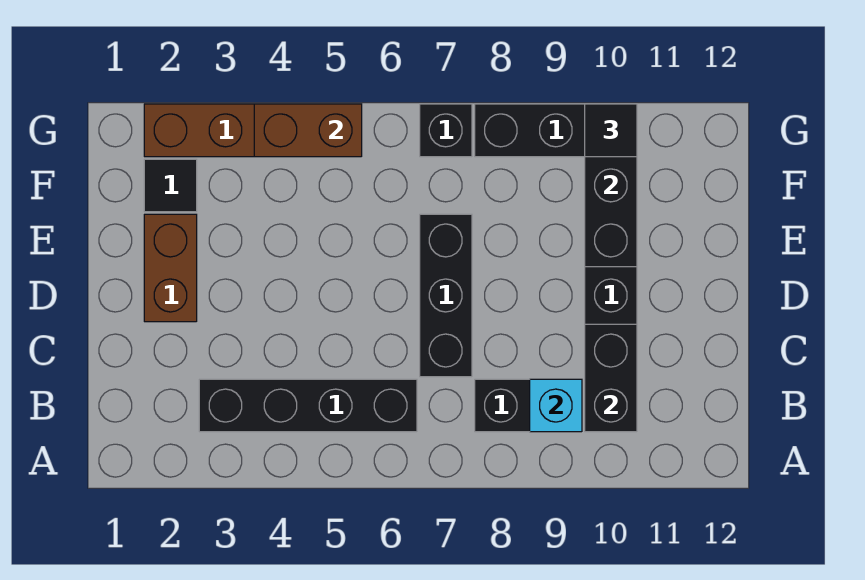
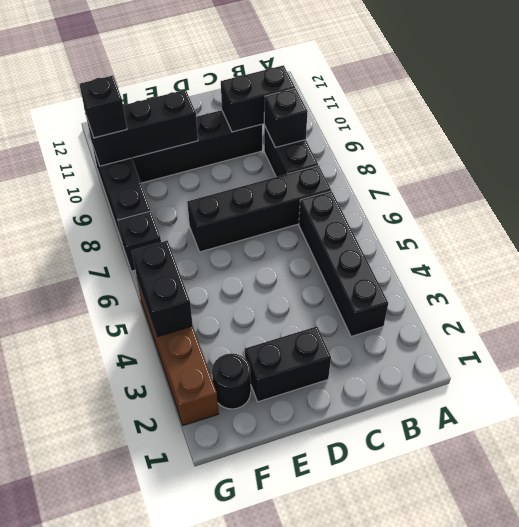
cyan 1x1 brick [530,379,582,432] -> black 1x1 brick [264,88,308,148]
black 1x3 brick [420,214,472,377] -> black 1x4 brick [187,166,331,252]
brown 1x2 brick [144,214,197,322] -> black 1x2 brick [245,327,331,402]
black 1x1 tile [144,159,197,212] -> black 1x1 round brick [212,354,251,409]
brown 1x2 brick [254,104,362,157] -> black 1x2 brick [132,241,193,337]
black 1x1 tile [585,104,637,157] -> black 1x1 brick [79,76,127,138]

